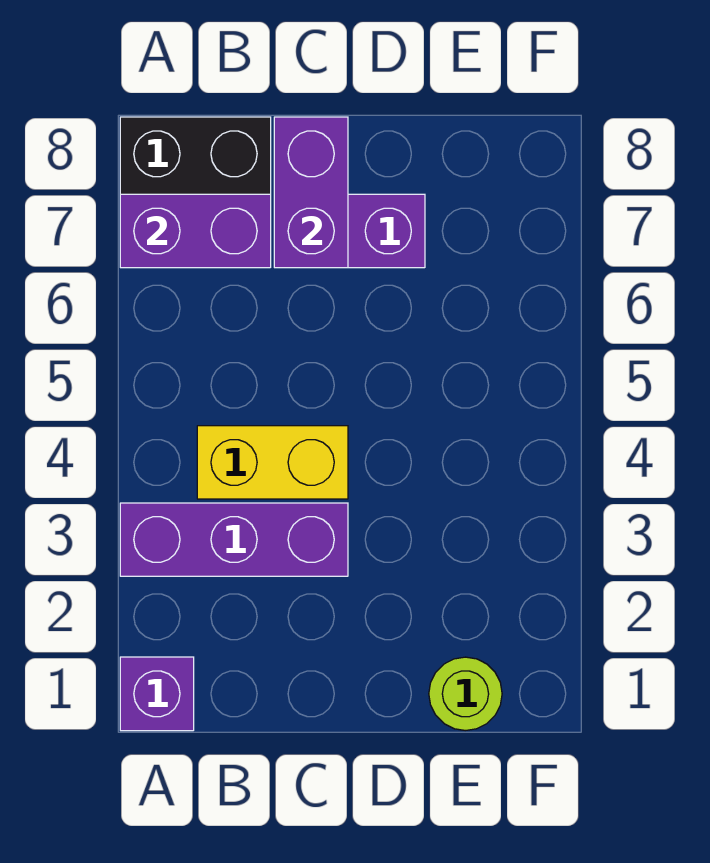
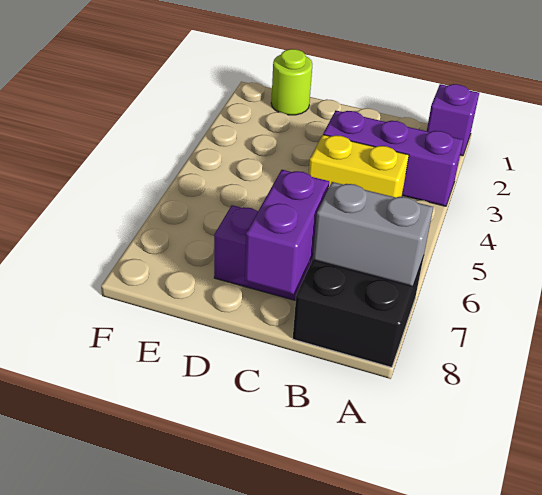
purple 1x2 brick [120,194,271,268] -> grey 1x2 brick [313,182,433,286]

